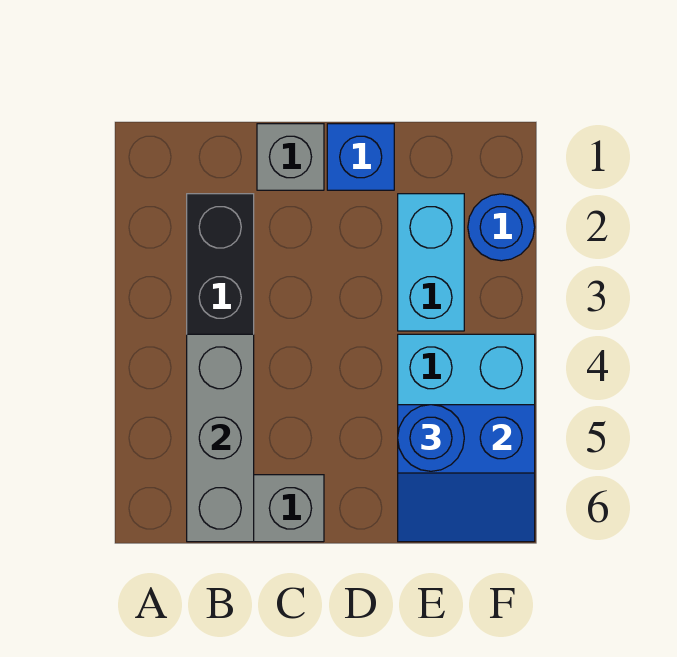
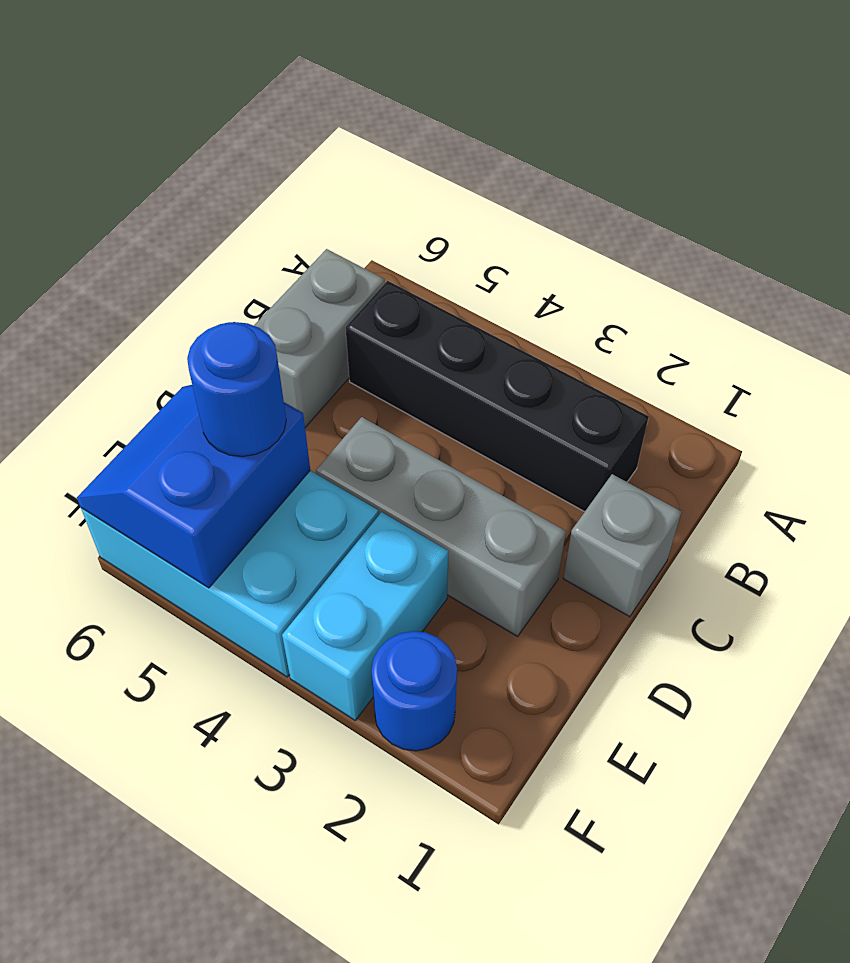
grey 1x3 brick [187,334,254,542] -> grey 1x3 brick moved to [316,417,566,636]
blue 1x1 brick [327,124,394,190] -> none
cyan 1x2 brick [398,194,464,331] -> cyan 1x2 brick turned to [282,512,448,720]

